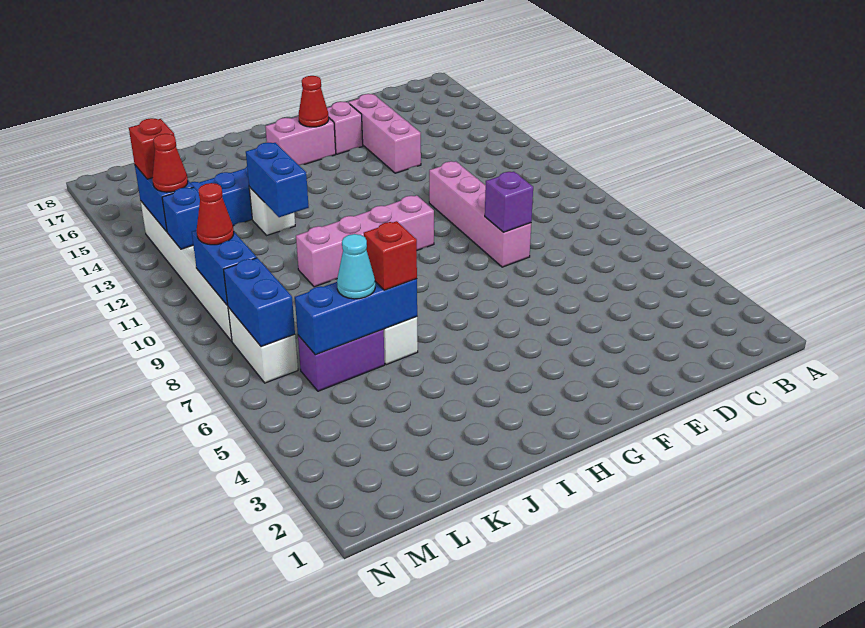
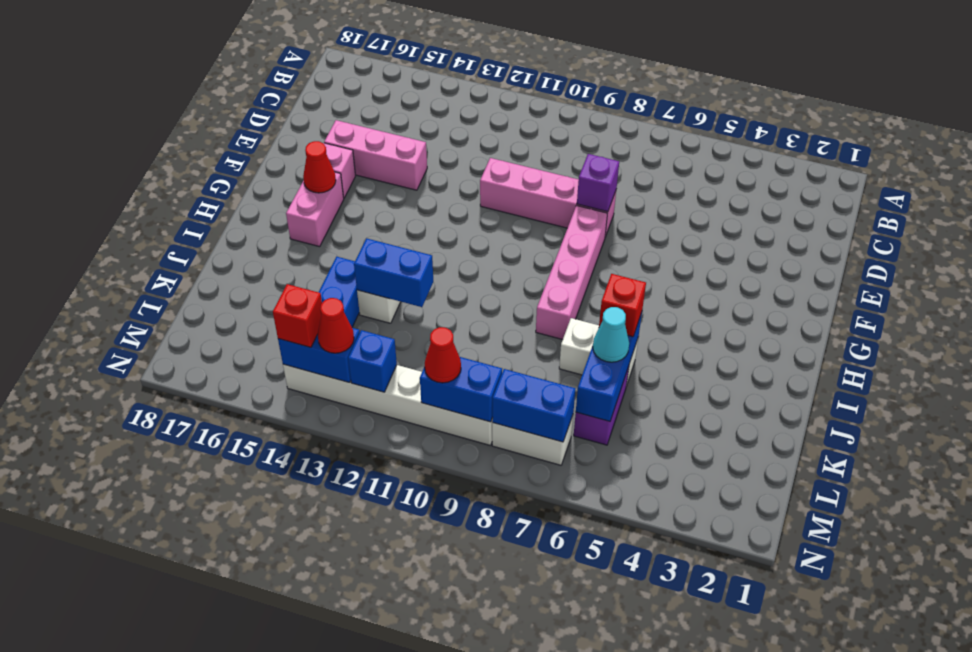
pink 1x4 brick [296,195,434,287] -> pink 1x4 brick moved to [536,206,608,340]

